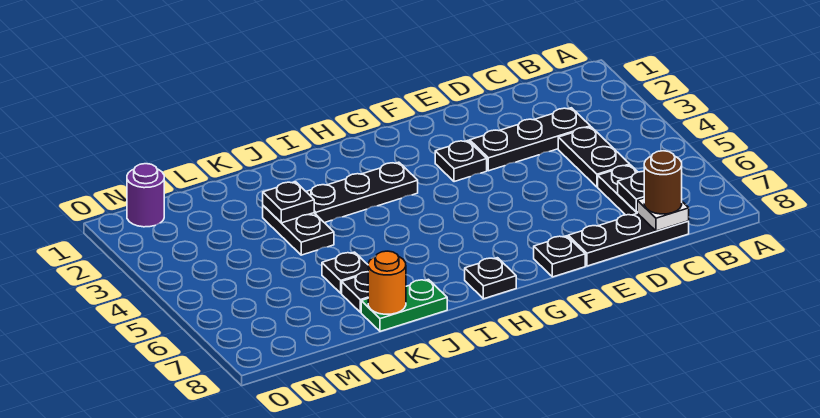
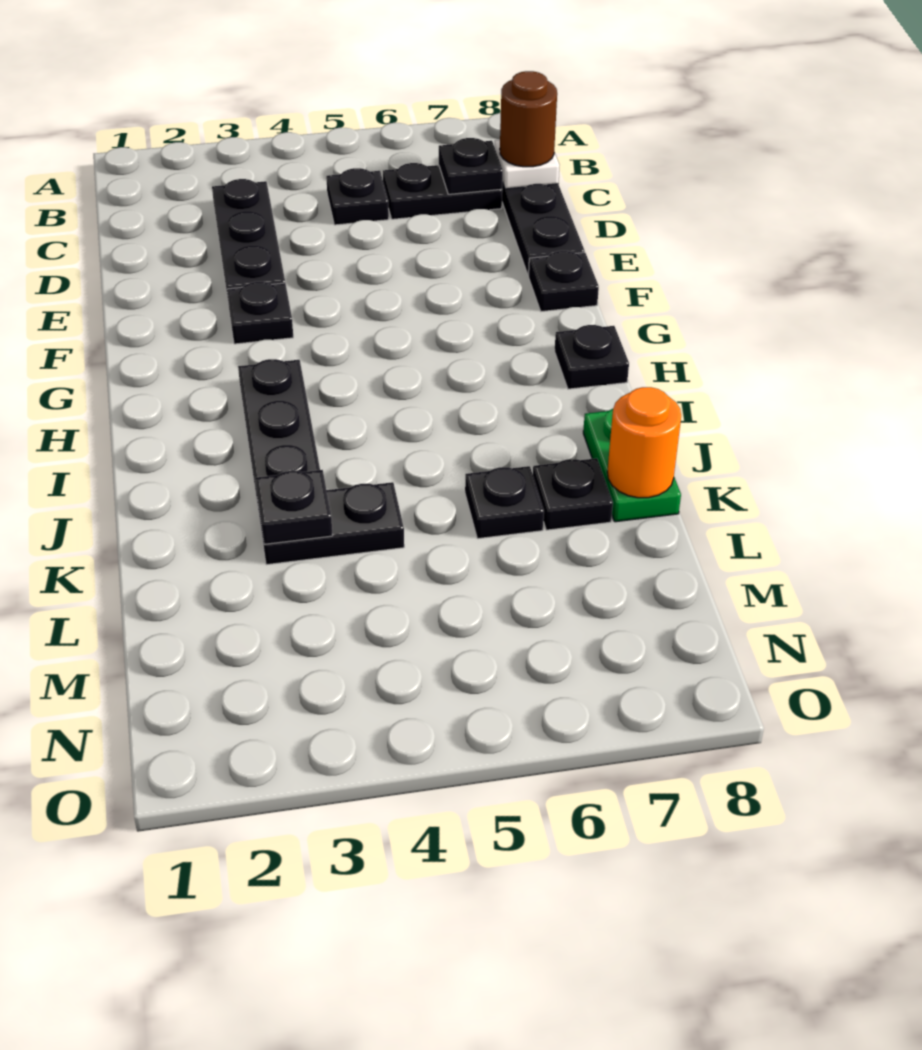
black 1x2 plate [558,127,630,187] -> black 1x1 plate [326,168,389,225]
purple 1x1 round brick [127,164,164,227] -> none

